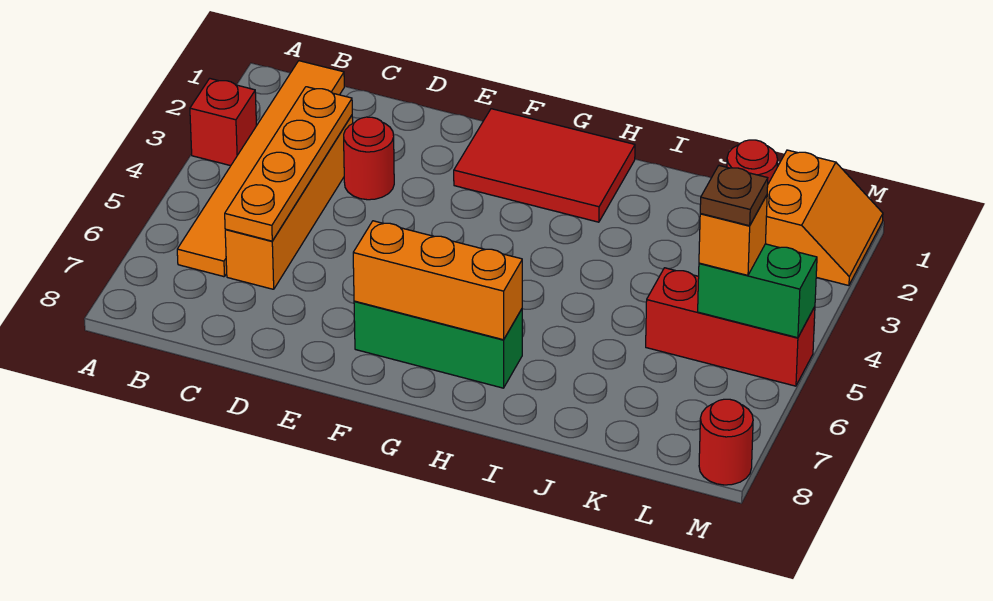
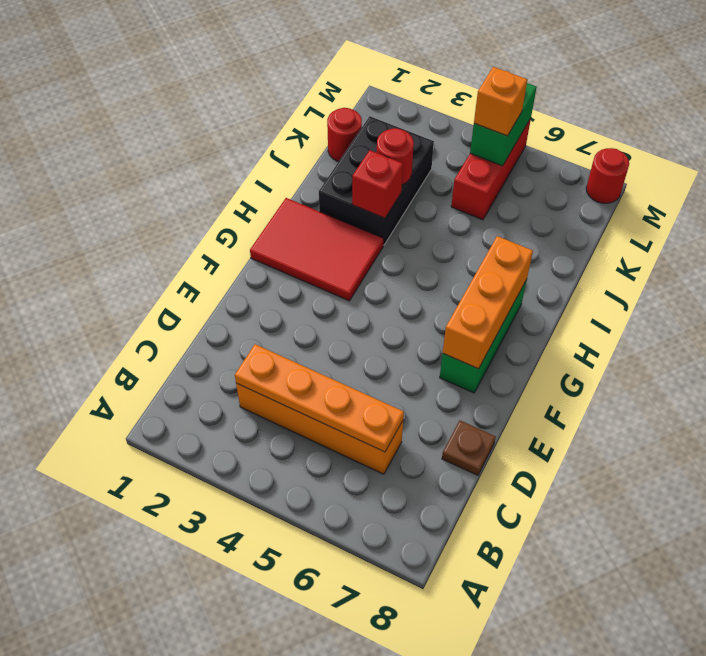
red 1x1 brick [190,78,256,166] -> red 1x1 brick moved to [352,150,403,218]
orange 1x6 tile [177,61,344,277] -> none
red 1x1 round brick [344,117,394,200] -> red 1x1 round brick moved to [377,128,414,185]
red 2x3 tile [454,109,635,222] -> red 2x3 tile turned to [250,198,384,301]
none -> black 2x3 brick [319,116,434,245]
orange 2x2 slope [766,150,883,286] -> none
brown 1x1 plate [700,166,768,226] -> brown 1x1 plate moved to [442,421,496,475]

